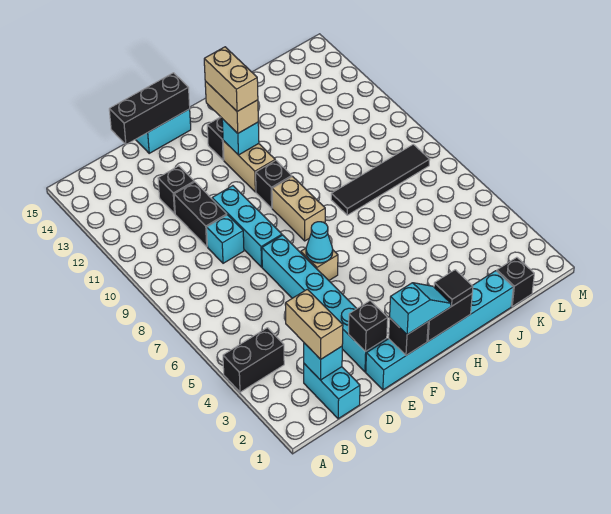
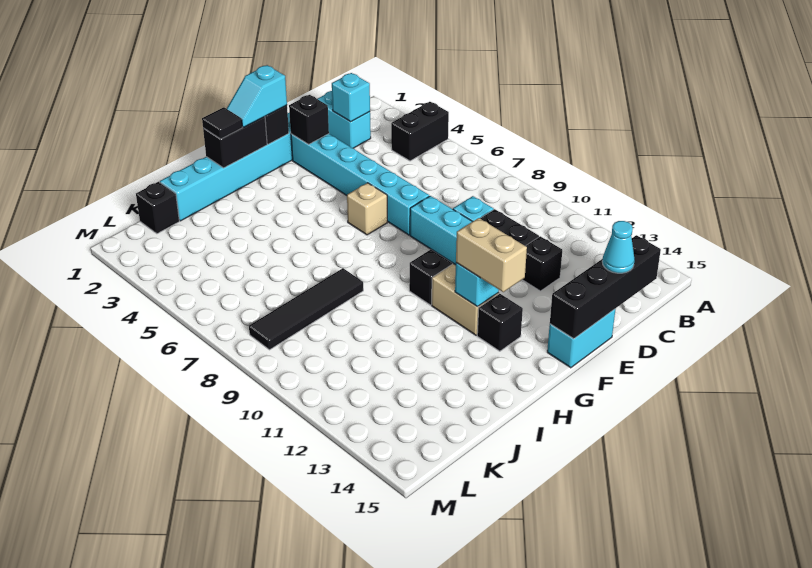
tan 1x2 brick [285,289,343,359] -> none
black 1x3 brick [109,73,190,144] -> black 1x4 brick [550,235,661,339]
cyan 1x1 cone [306,222,333,263] -> cyan 1x1 cone moved to [602,221,635,273]
tan 1x2 brick [272,176,325,241] -> none
tan 1x2 brick [204,47,258,111] -> none

